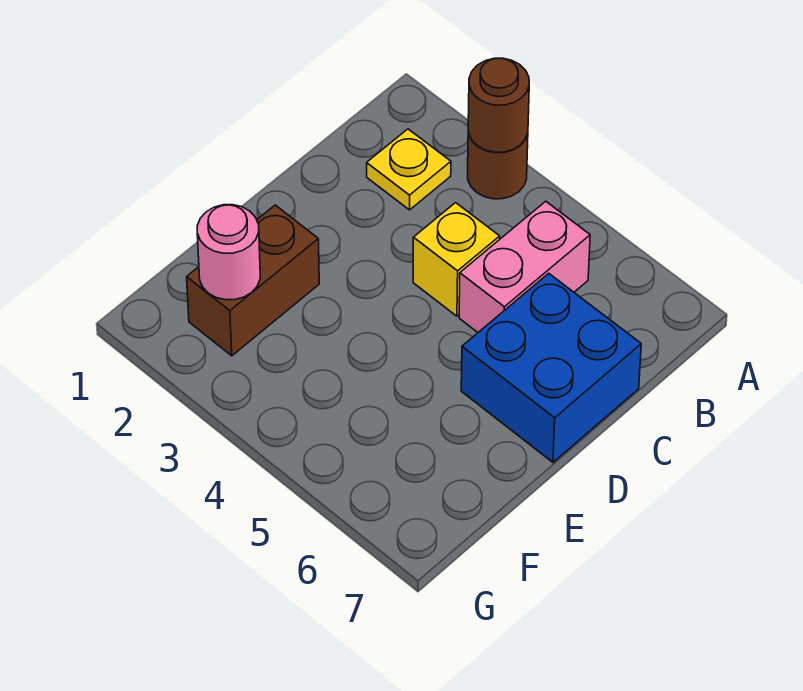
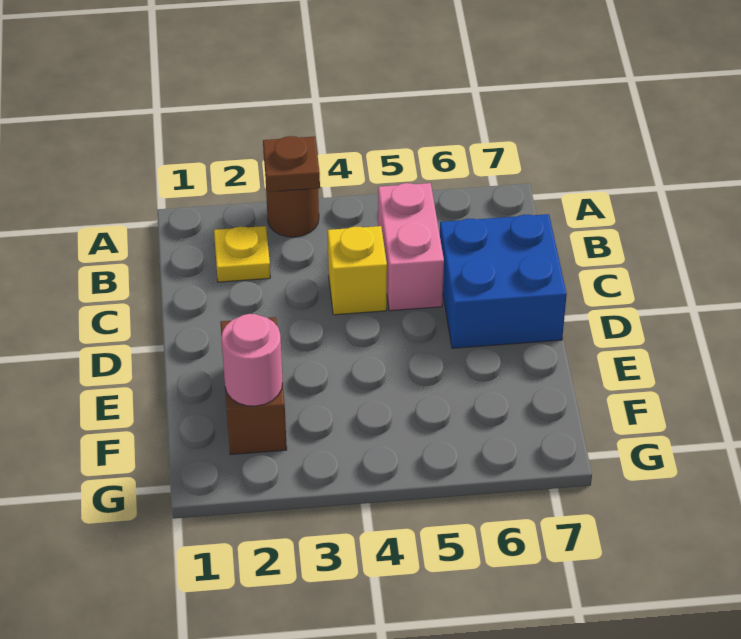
brown 1x1 round brick [468,58,529,152] -> brown 1x1 plate [263,136,320,192]

